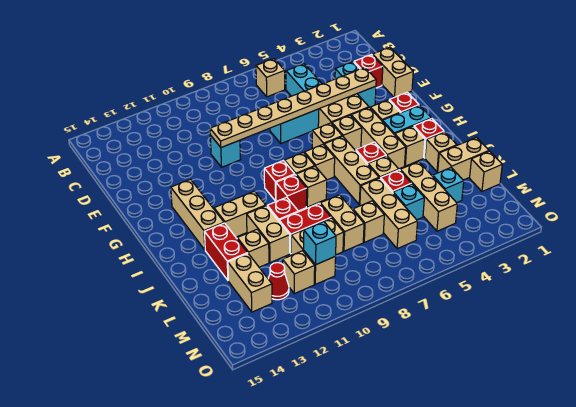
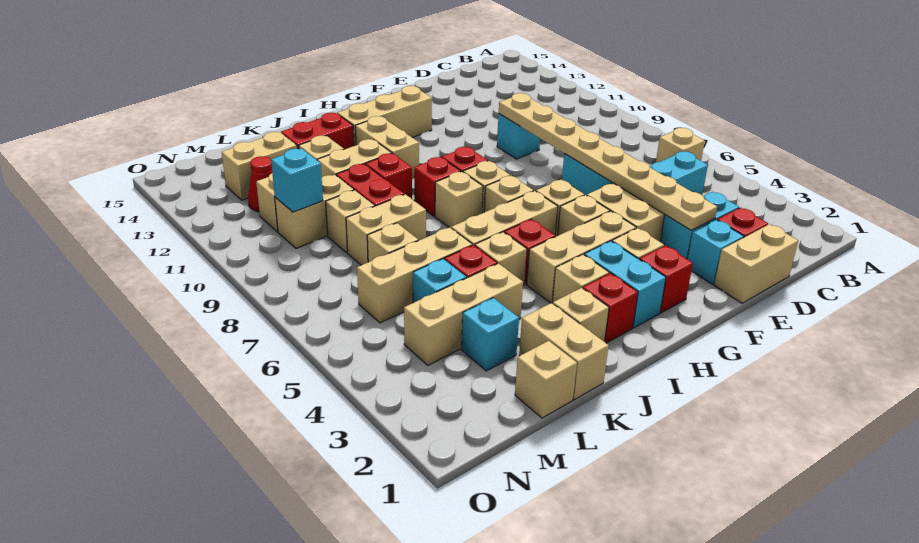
none -> cyan 1x1 brick [688,220,744,285]

